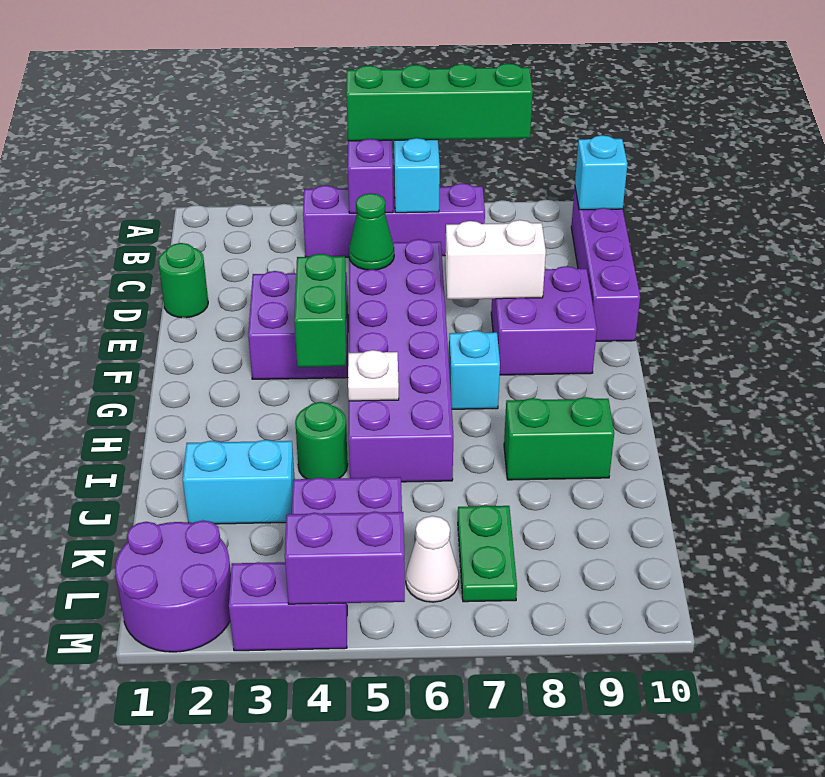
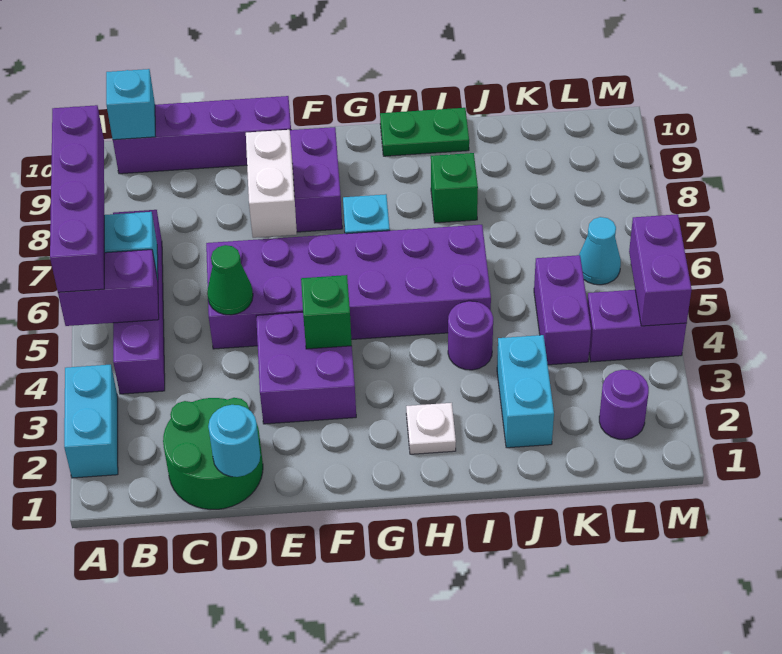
none -> cyan 1x2 brick [64,365,118,478]
green 1x4 brick [346,64,533,141] -> purple 1x4 brick [50,105,104,292]
green 1x1 round brick [158,243,208,318] -> green 2x2 round brick [163,398,263,510]
none -> cyan 1x1 round brick [208,405,260,477]
green 1x2 brick [294,254,347,367] -> green 1x1 brick [301,275,352,349]
white 1x1 plate [348,350,399,401] -> white 1x1 plate moved to [406,403,456,454]
green 1x1 round brick [295,402,348,479] -> purple 1x1 round brick [448,301,493,370]
green 1x2 brick [504,397,614,480] -> green 1x1 brick [431,153,478,223]
green 1x2 plate [458,505,517,602] -> green 1x2 plate moved to [380,108,469,156]
purple 2x2 round brick [115,520,231,652] -> purple 1x1 round brick [599,370,649,440]
white 1x1 cone [406,516,459,602] -> cyan 1x1 cone [579,217,621,285]
purple 1x2 brick [229,562,347,651] -> purple 1x2 brick turned to [587,290,687,362]

